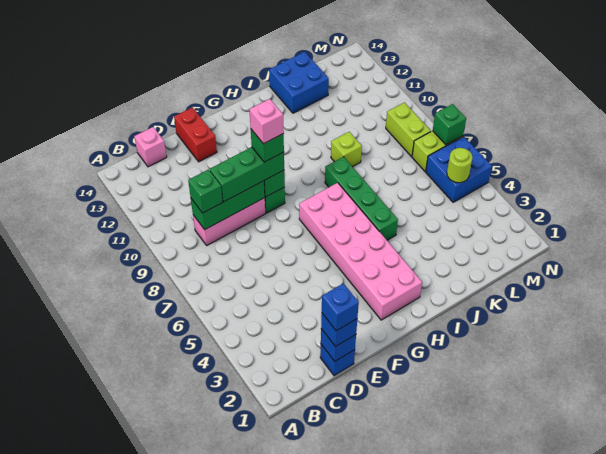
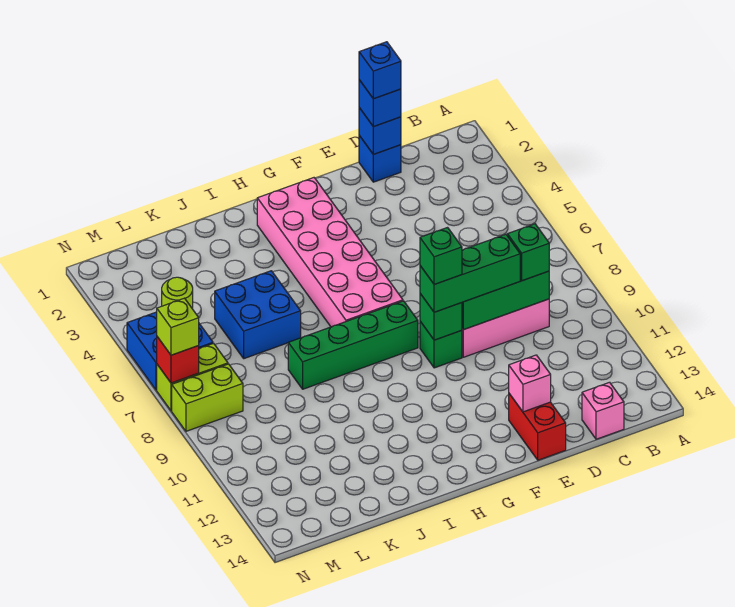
pink 1x1 brick [249,99,284,144] -> pink 1x1 brick moved to [509,355,551,412]
green 1x4 brick [325,157,398,240] -> green 1x4 brick turned to [288,301,418,389]
lime 1x1 brick [331,132,362,167] -> lime 1x1 brick moved to [157,298,199,355]
blue 2x2 brick [269,52,329,113] -> blue 2x2 brick moved to [215,271,301,359]
lime 1x2 brick [386,102,431,157] -> lime 1x2 brick turned to [172,364,243,431]
green 1x1 brick [433,104,466,145] -> red 1x1 brick [157,337,199,383]

